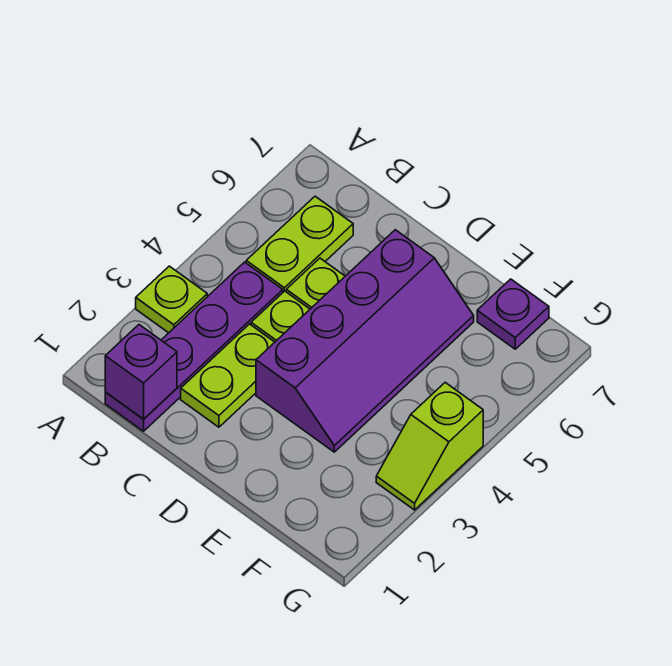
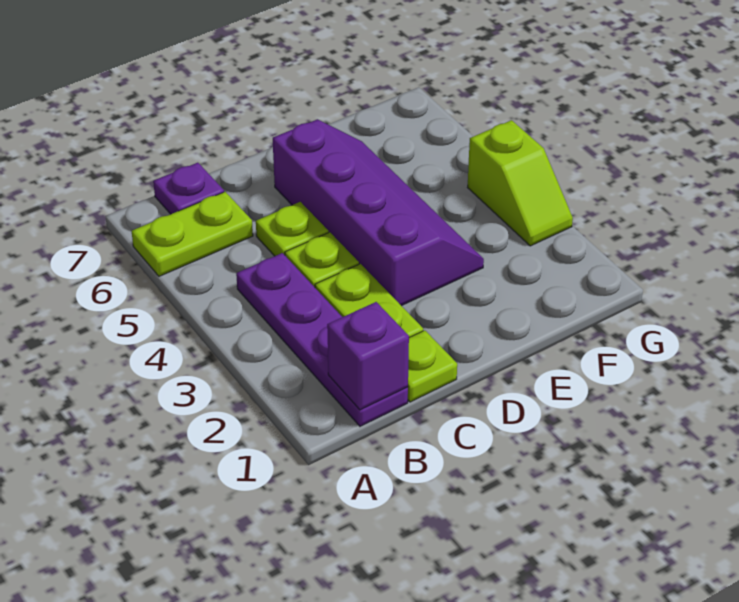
lime 1x1 plate [136,266,207,333] -> lime 1x1 plate moved to [408,330,457,402]
lime 1x2 plate [246,196,353,292] -> lime 1x2 plate turned to [132,192,253,276]
purple 1x1 plate [477,279,549,349] -> purple 1x1 plate moved to [153,163,224,214]

